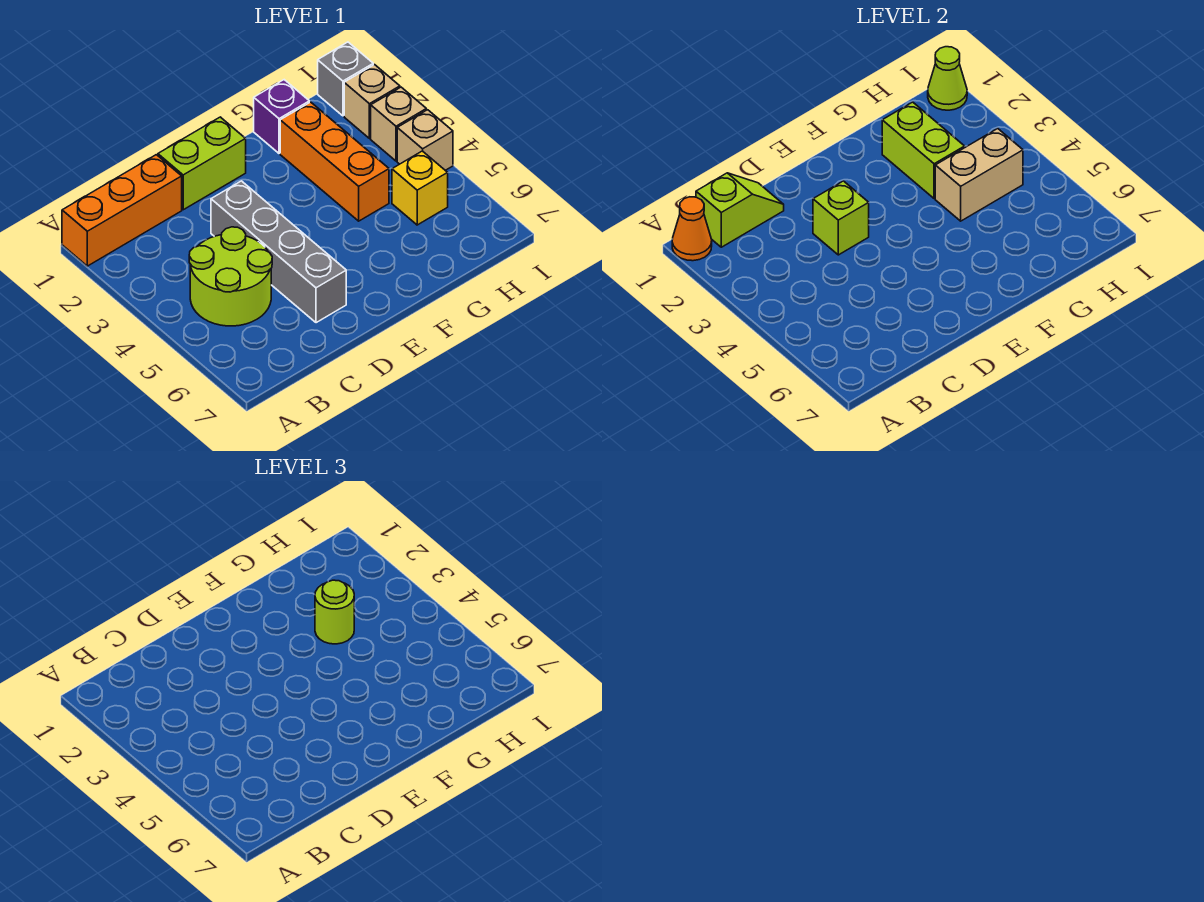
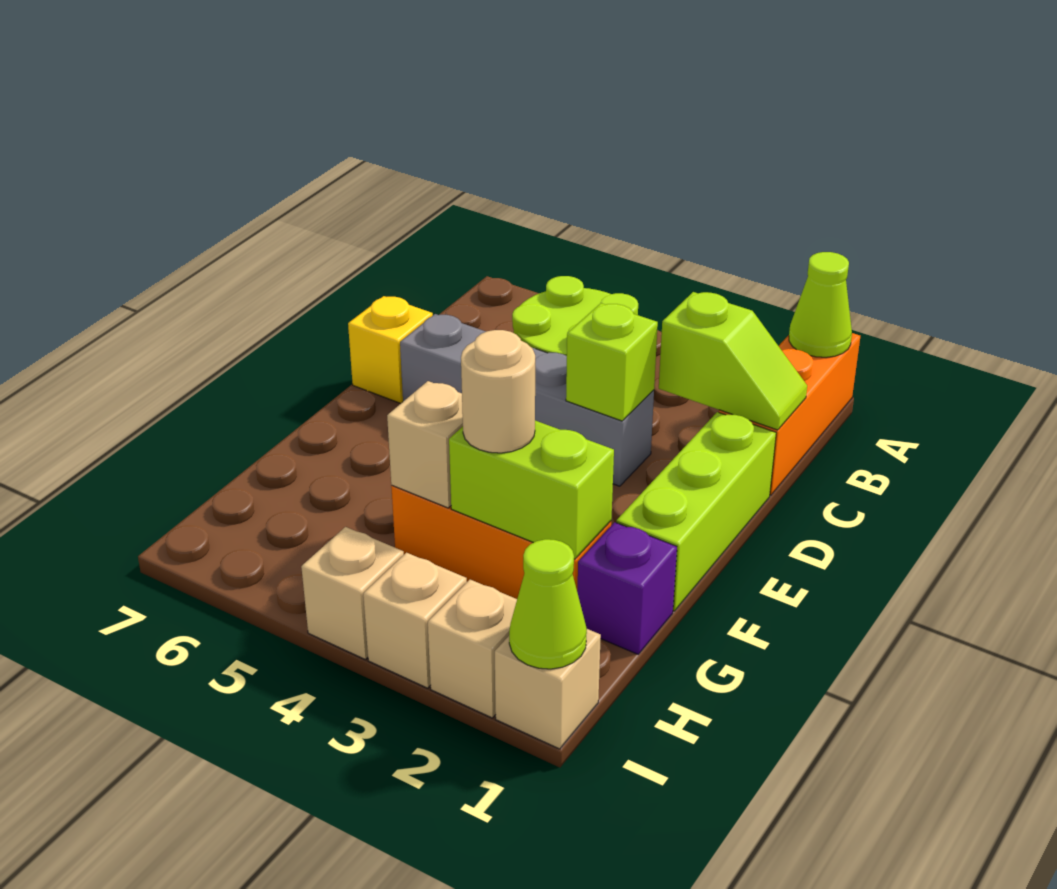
orange 1x1 cone [672,197,712,261] -> lime 1x1 cone [789,252,852,357]
lime 1x2 slope [696,173,784,247] -> lime 1x2 slope turned to [659,292,807,430]
lime 1x2 brick [158,117,246,210] -> lime 1x3 brick [616,412,776,611]
lime 1x1 round brick [315,580,354,644] -> tan 1x1 round brick [461,330,535,453]
tan 1x2 brick [935,129,1023,221] -> tan 1x1 brick [387,381,463,508]
yellow 1x1 brick [392,151,448,225] -> yellow 1x1 brick moved to [348,296,433,403]
grey 1x1 brick [318,42,373,116] -> tan 1x1 brick [495,629,601,749]

